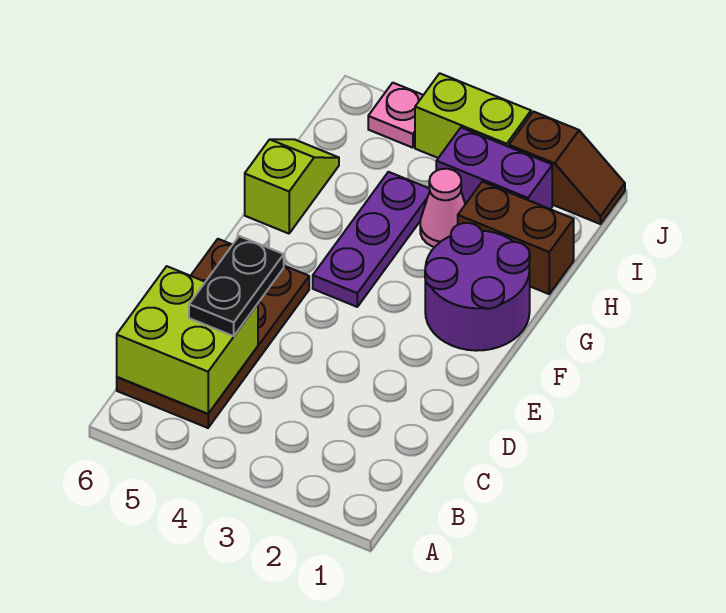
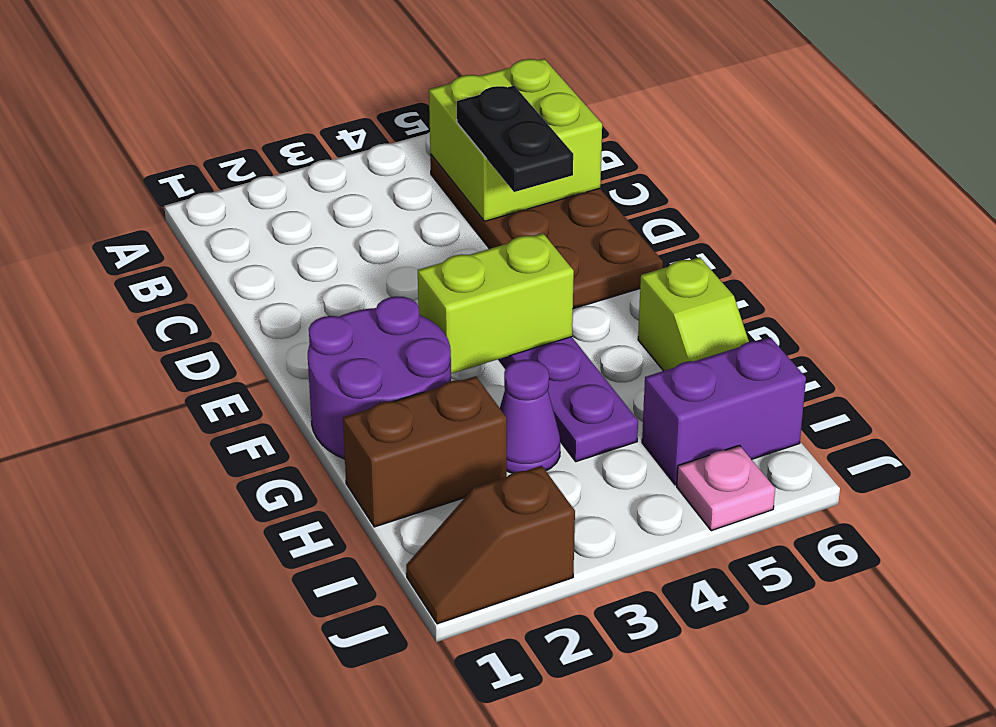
pink 1x1 cone [420,169,465,247] -> purple 1x1 cone [500,360,560,473]
purple 1x2 brick [436,128,552,209] -> purple 1x2 brick moved to [642,337,806,485]
lime 1x2 brick [415,73,531,158] -> lime 1x2 brick moved to [418,233,574,374]

